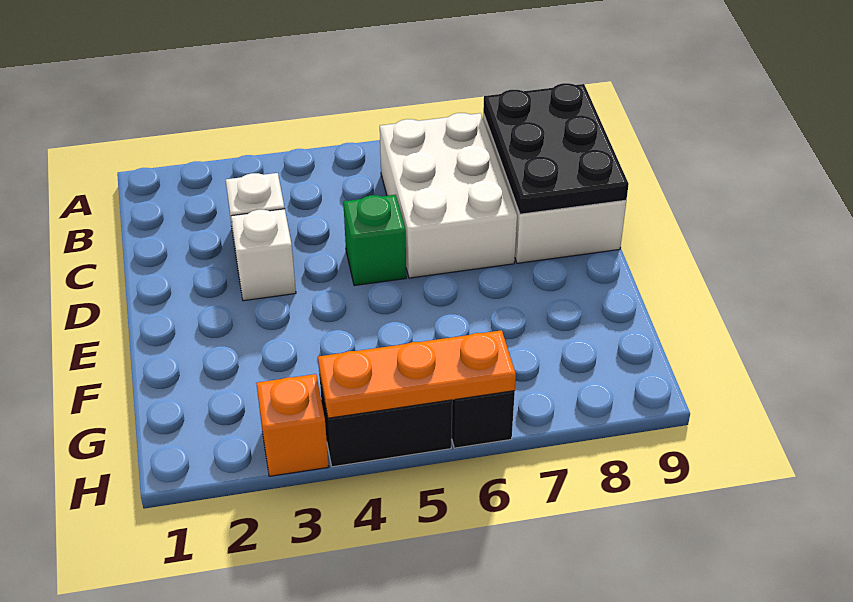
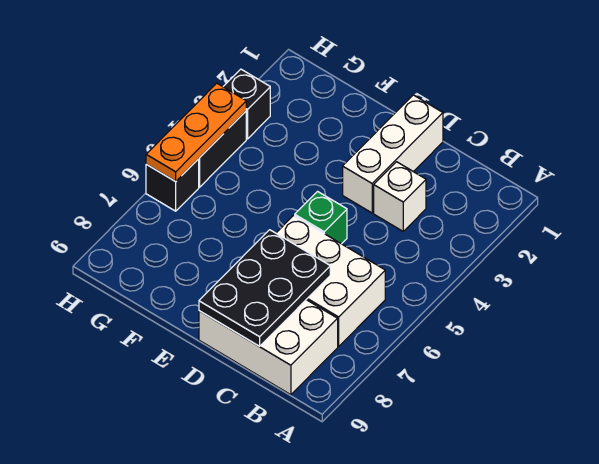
black 2x3 plate [483,83,629,214] -> black 2x3 plate turned to [199,230,330,346]
white 1x1 brick [231,209,296,301] -> white 1x3 brick [343,95,443,213]
orange 1x1 brick [256,374,329,476] -> black 1x1 brick [223,69,270,139]

